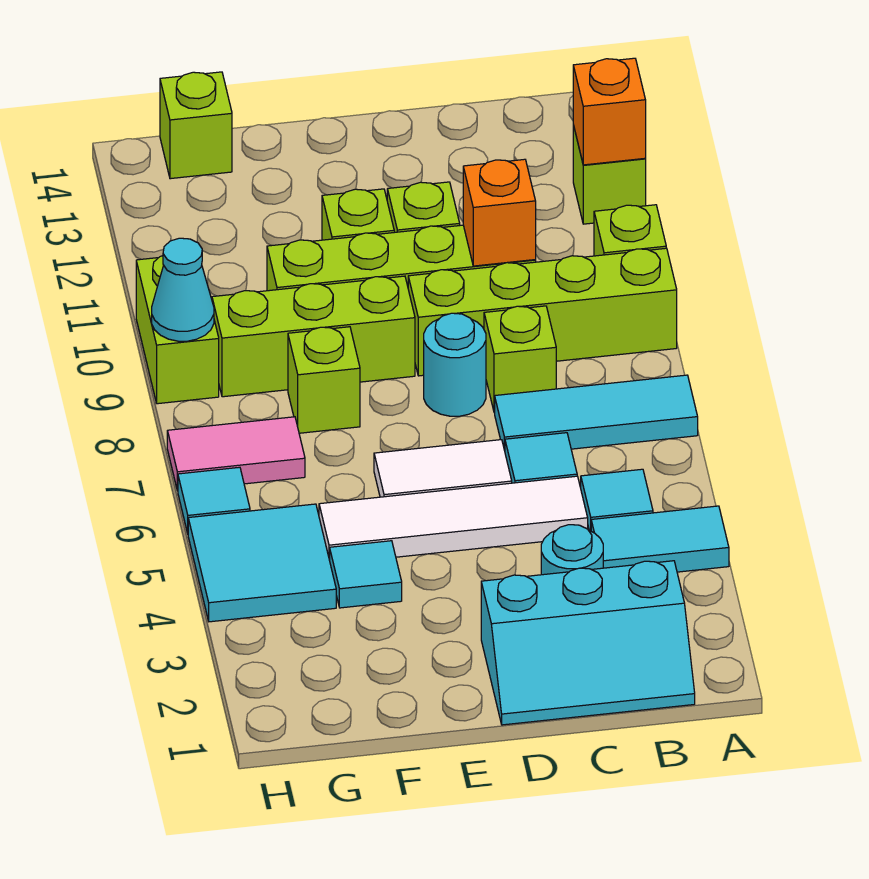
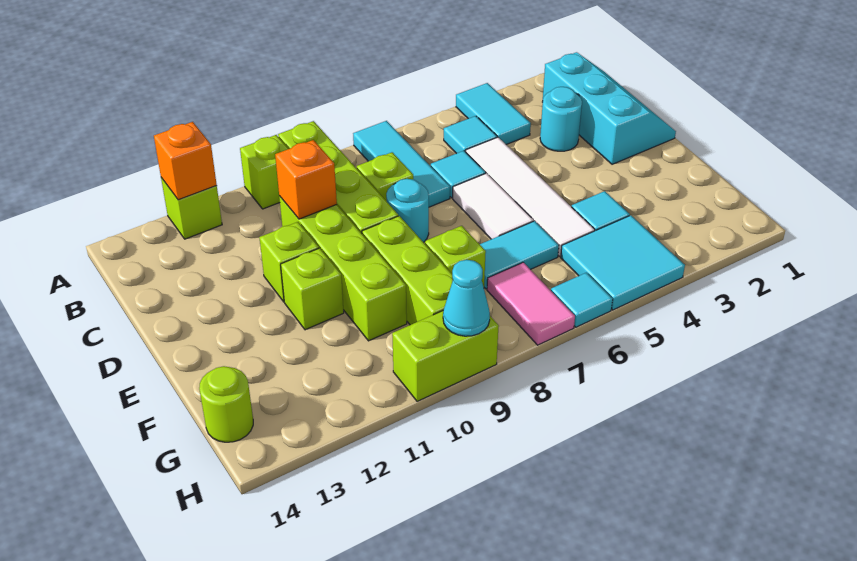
none -> cyan 1x2 tile [480,221,559,289]
lime 1x1 brick [160,72,232,179] -> lime 1x1 round brick [199,366,253,442]

